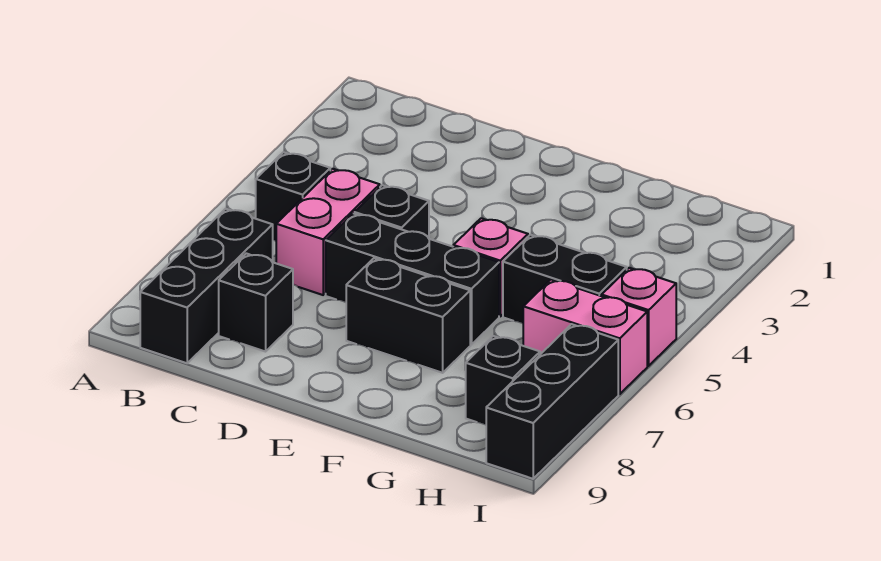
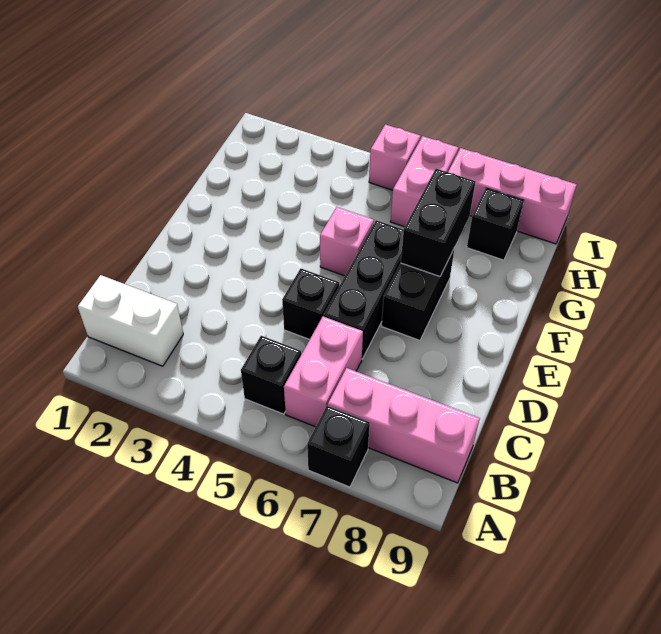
none -> white 1x2 brick [78,275,183,366]
black 1x3 brick [140,209,273,363] -> pink 1x3 brick [328,368,480,483]
pink 1x2 brick [276,169,380,295] -> pink 1x2 brick turned to [284,316,363,427]
black 1x1 brick [219,253,293,352] -> black 1x1 brick moved to [307,406,370,487]
black 1x2 brick [503,235,627,323] -> black 1x2 brick moved to [401,169,476,276]
black 1x3 brick [486,324,618,479] -> pink 1x3 brick [448,148,577,244]

